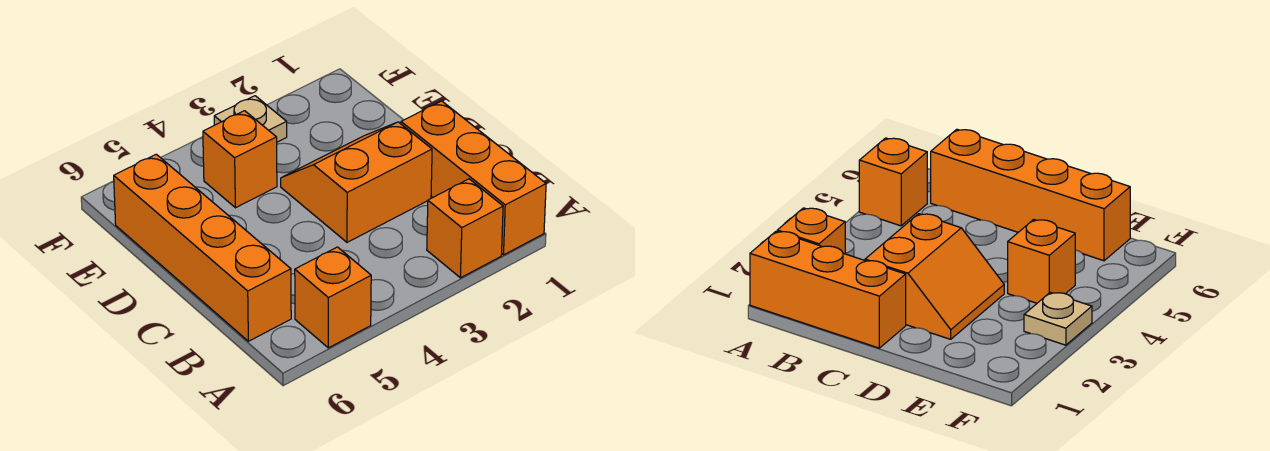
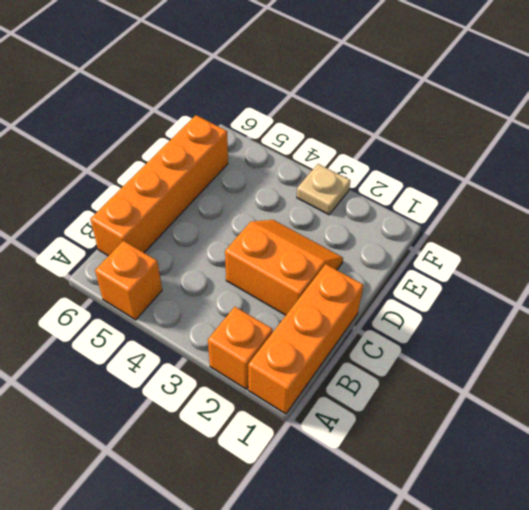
orange 1x1 brick [203,111,277,208] -> none

